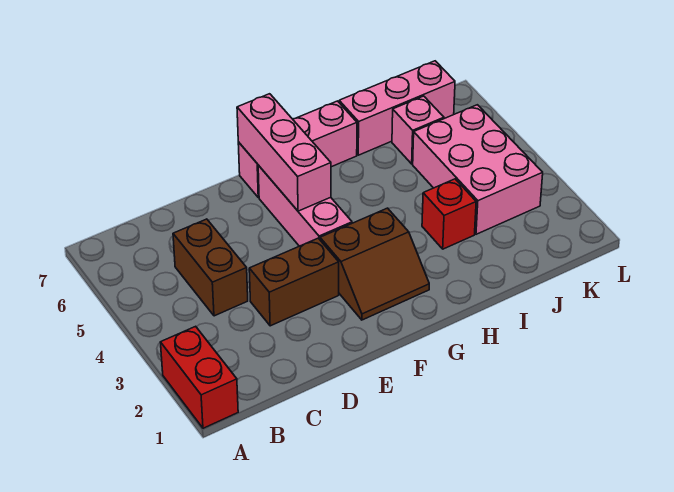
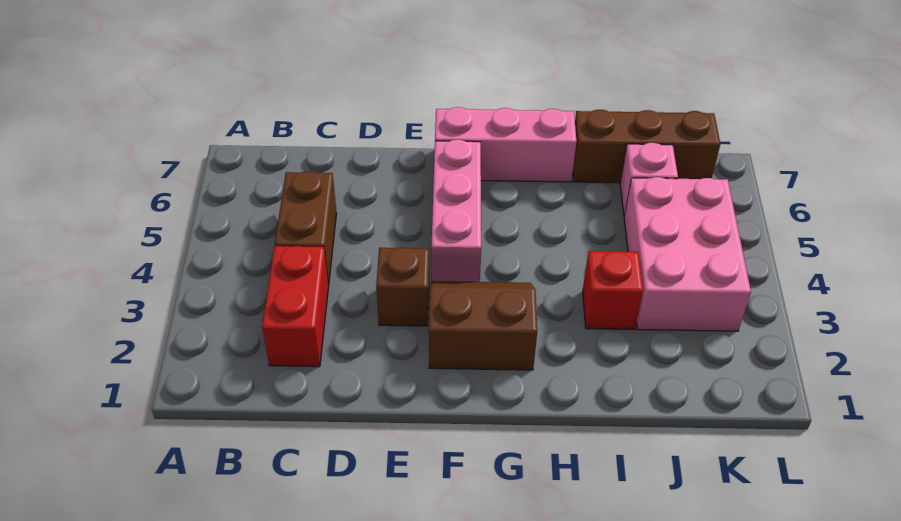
red 1x2 brick [160,326,238,428] -> red 1x2 brick moved to [262,246,329,367]
brown 1x2 brick [249,238,339,326] -> brown 1x1 brick [376,248,429,326]
brown 2x2 slope [320,208,429,320] -> brown 2x2 slope turned to [429,281,537,370]
pink 1x3 brick [237,94,331,211] -> none
pink 1x3 brick [339,61,455,155] -> brown 1x3 brick [573,110,720,183]

